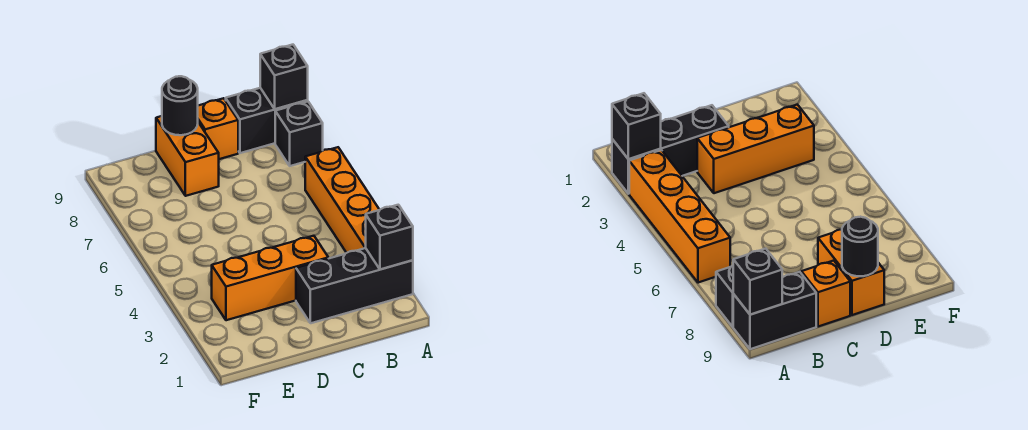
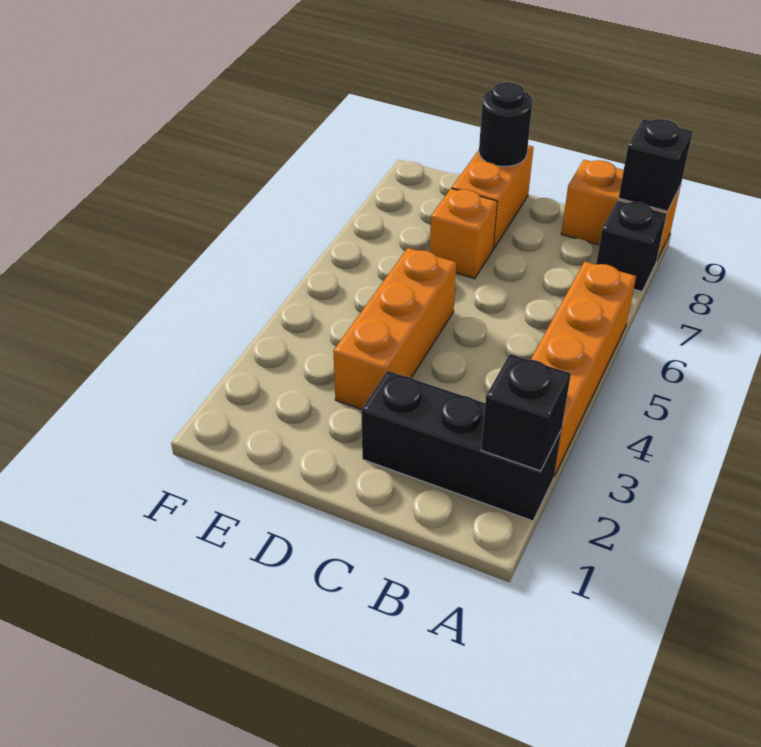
black 1x2 brick [226,88,308,153] -> orange 1x2 brick [561,160,681,260]
orange 1x3 brick [212,236,328,320] -> orange 1x3 brick turned to [333,248,456,409]
orange 1x1 brick [198,98,238,159] -> orange 1x1 brick moved to [430,188,497,279]

